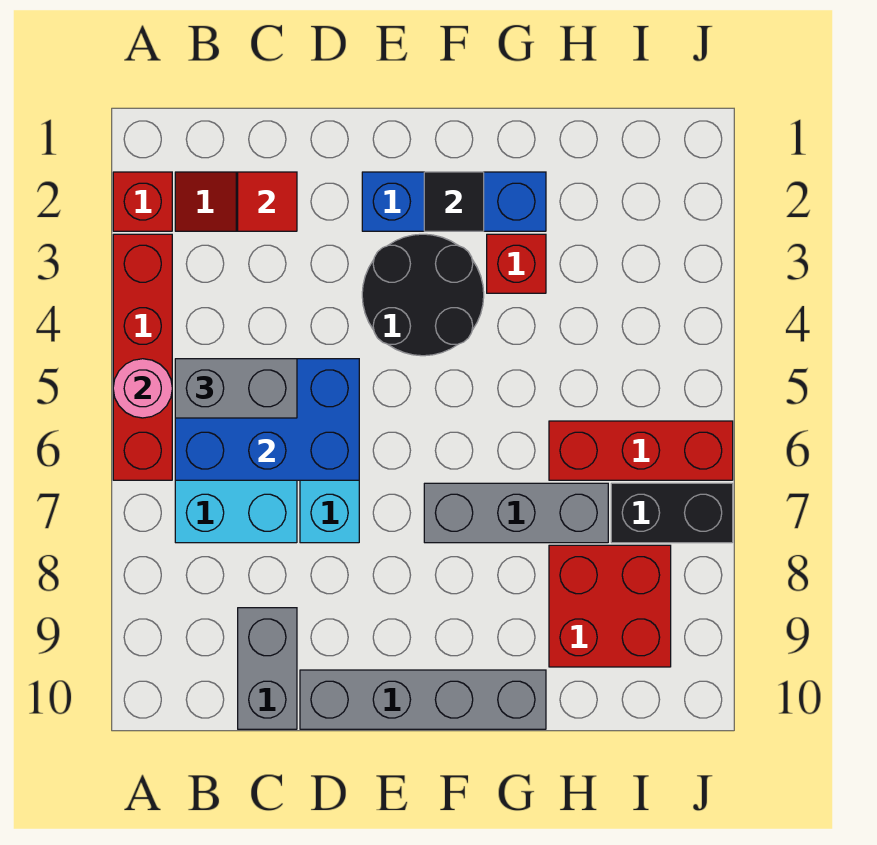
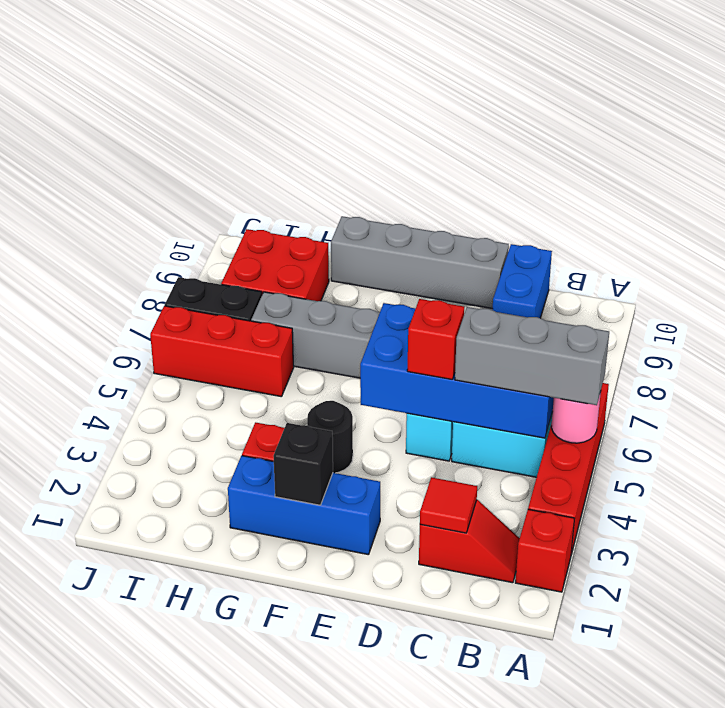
blue 2x3 brick [175,359,359,480] -> blue 2x4 brick [360,303,554,438]
grey 1x2 brick [175,359,297,418] -> grey 1x3 brick [455,307,609,405]
grey 1x2 brick [238,608,297,729] -> blue 1x2 brick [492,244,552,318]
none -> red 1x1 brick [407,299,464,379]
black 2x2 round brick [362,234,484,356] -> black 1x1 round brick [307,401,353,473]
black 1x1 tile [424,172,484,231] -> black 1x1 brick [273,423,333,505]

